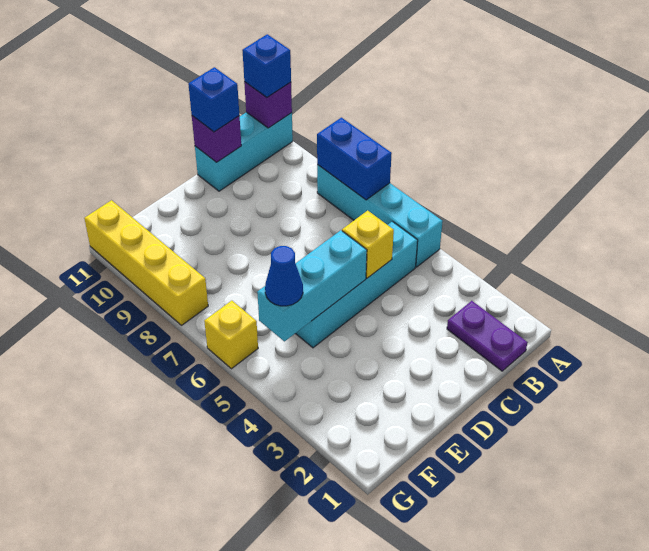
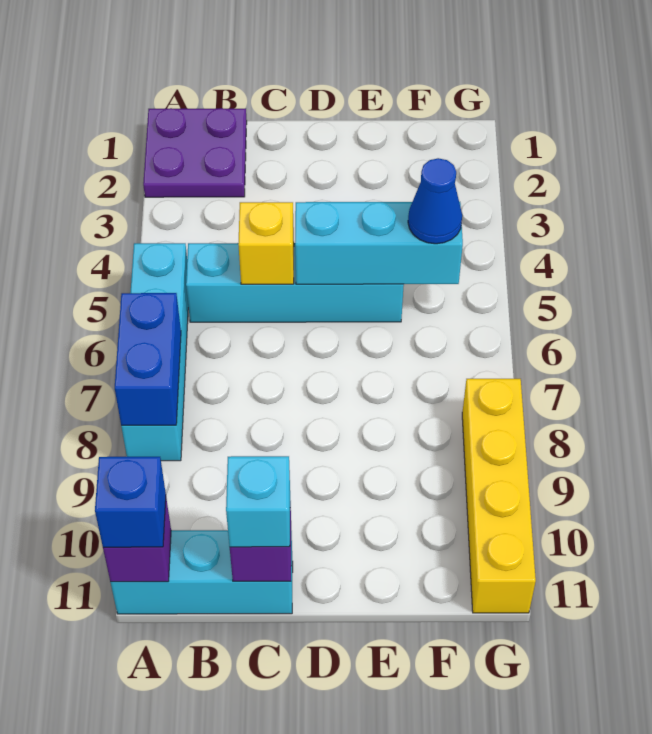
purple 1x2 plate [447,301,528,371] -> purple 2x2 plate [143,108,247,197]
blue 1x1 brick [188,67,239,132] -> cyan 1x1 brick [226,456,290,547]
yellow 1x1 brick [204,301,258,369] -> none

